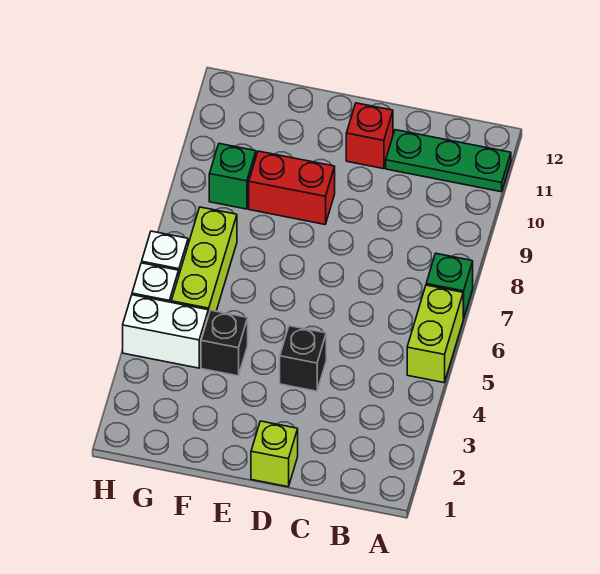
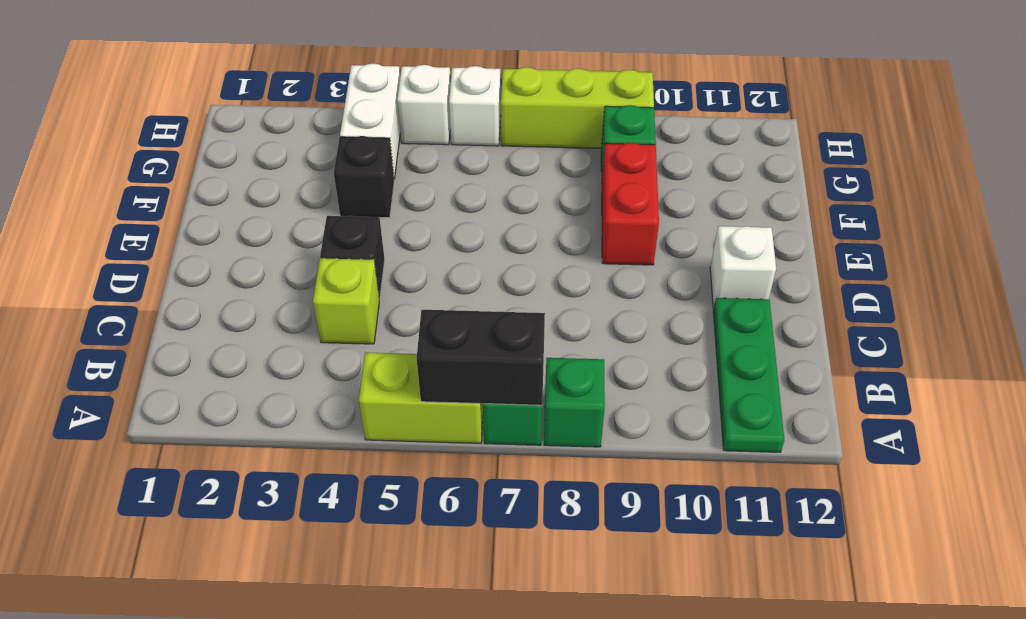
none -> black 1x2 brick [417,310,545,405]
none -> green 1x1 brick [544,358,605,447]
lime 1x1 brick [251,421,298,487] -> lime 1x1 brick moved to [313,258,379,344]
red 1x1 brick [346,103,393,169] -> white 1x1 brick [710,226,776,309]
lime 1x3 brick [171,207,237,316] -> lime 1x3 brick moved to [501,67,654,148]

